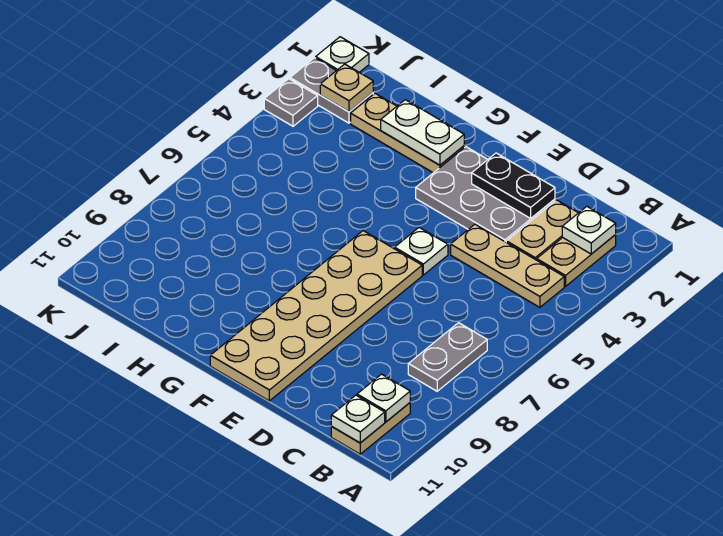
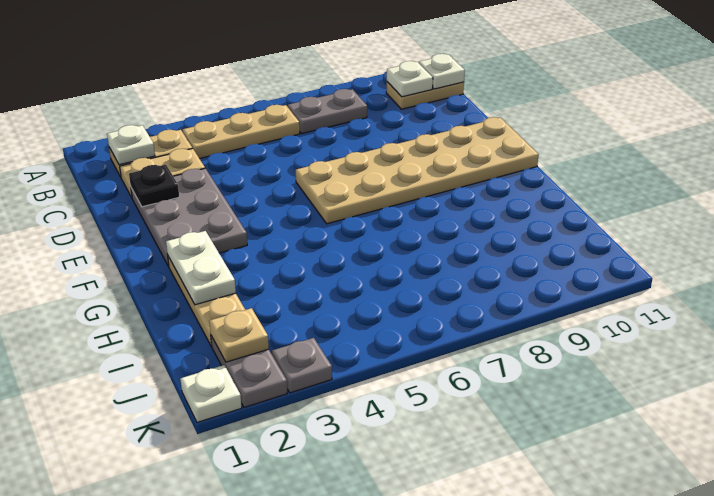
tan 1x3 plate [451,224,564,307] -> tan 1x3 plate turned to [183,105,300,159]
black 1x2 plate [472,153,555,218] -> black 1x1 plate [129,165,179,207]
white 1x1 plate [395,228,448,275] -> none

